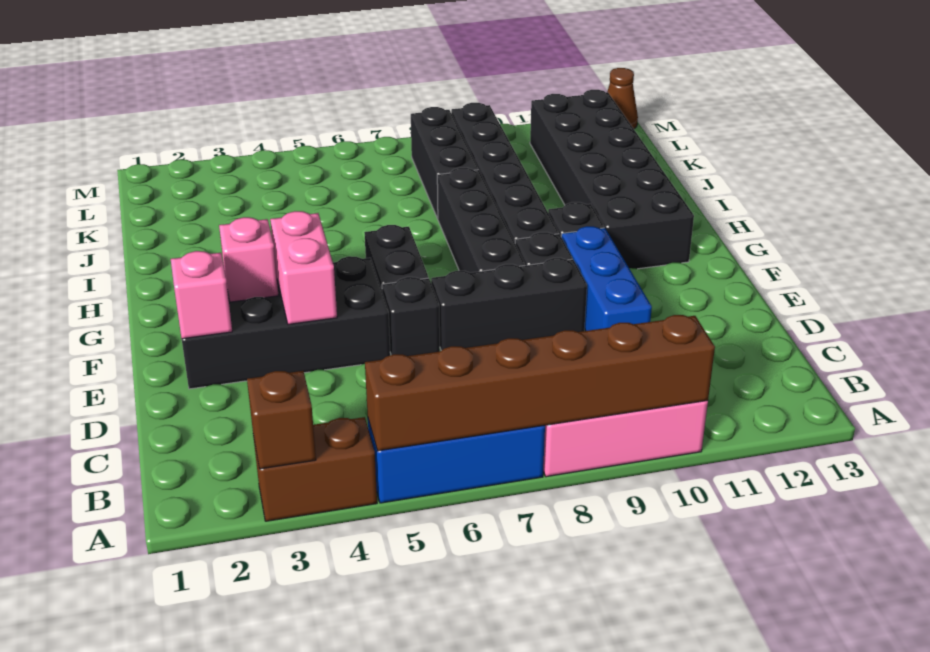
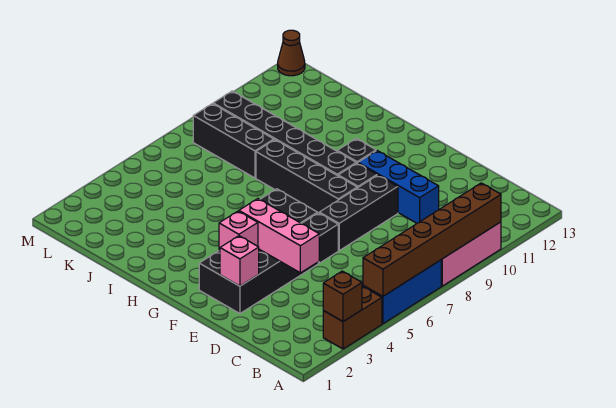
pink 1x2 brick [270,211,337,324] -> pink 1x3 brick [239,199,319,273]
black 2x6 brick [530,90,694,269] -> none

